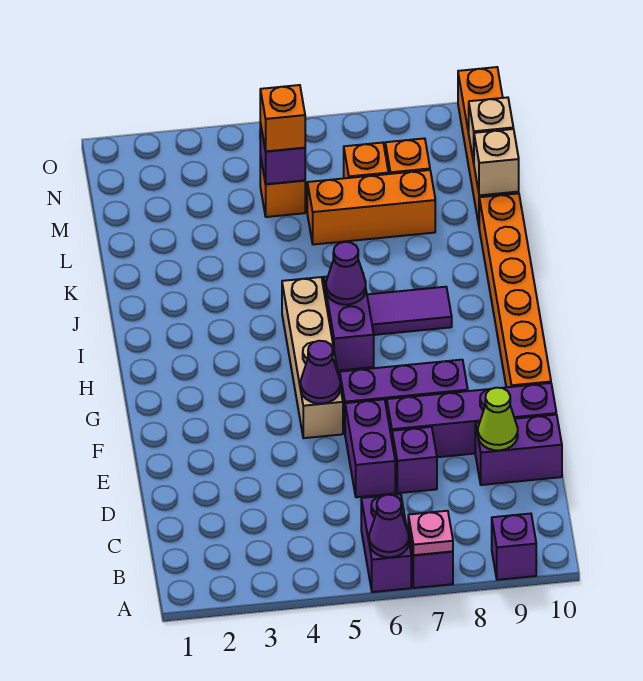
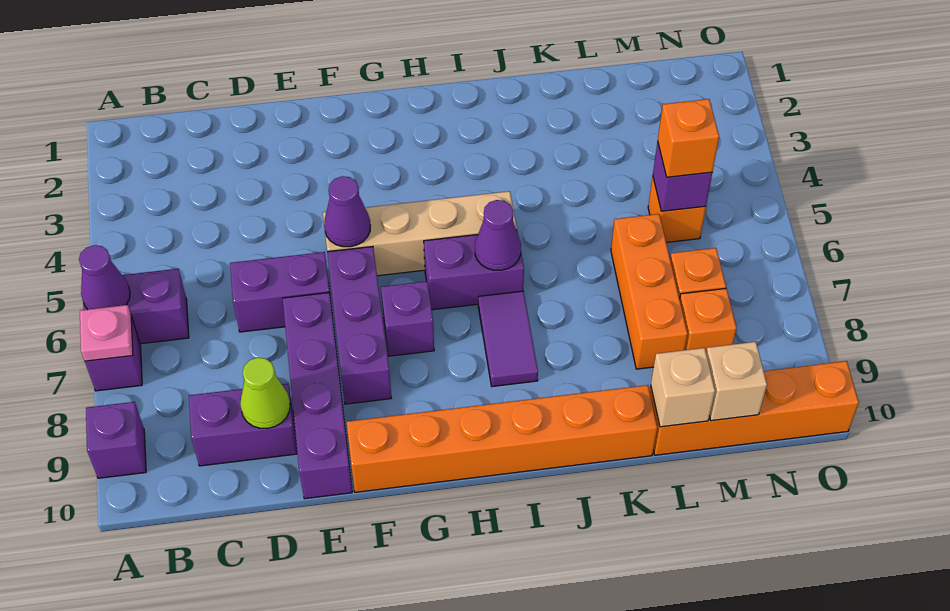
purple 1x1 brick [392,427,437,493] -> purple 1x1 brick moved to [381,281,434,356]
purple 1x2 brick [475,415,562,485] -> purple 1x2 brick turned to [189,384,297,466]

